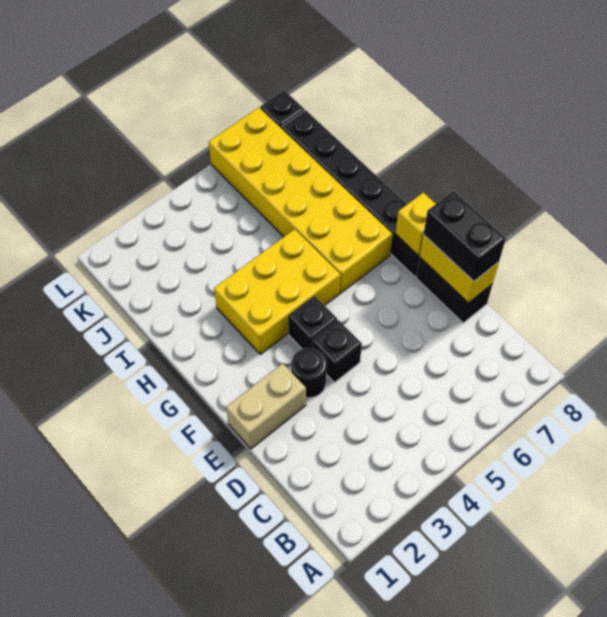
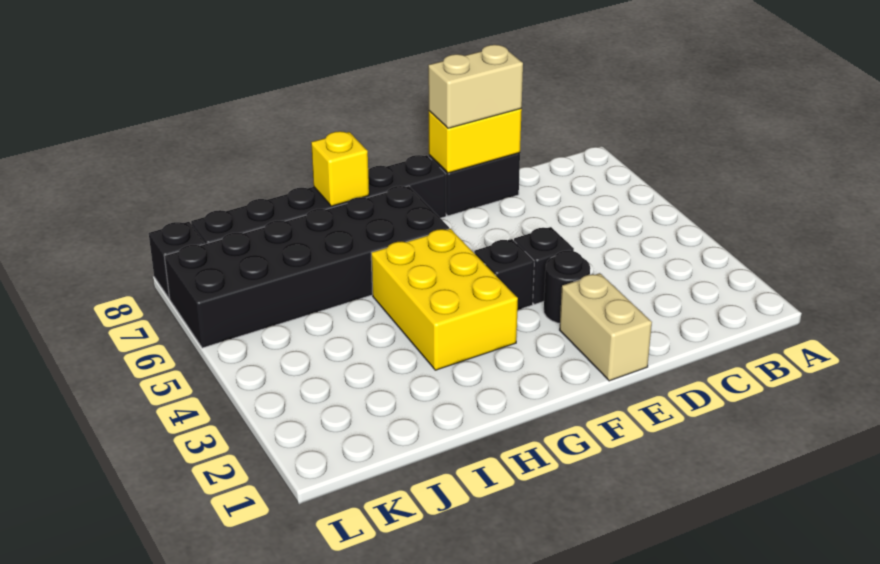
black 1x2 brick [423,191,506,281] -> tan 1x2 brick [428,45,523,128]
yellow 1x1 brick [395,192,436,256] -> yellow 1x1 brick moved to [311,131,369,206]
yellow 2x6 brick [209,108,393,293] -> black 2x6 brick [165,186,449,348]

